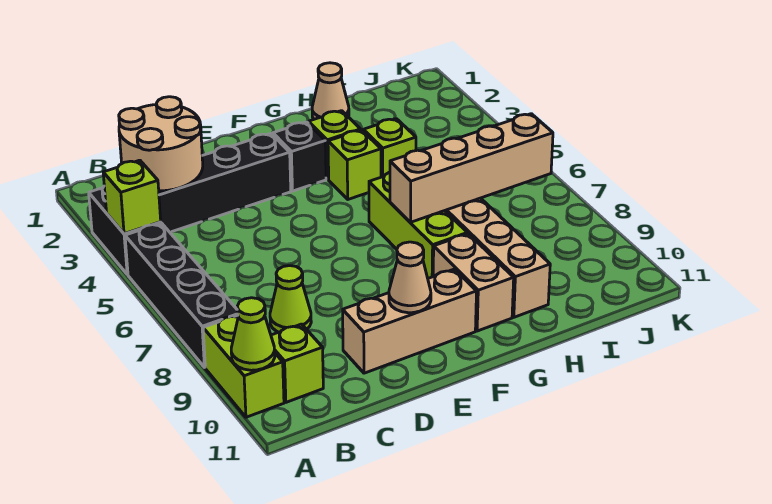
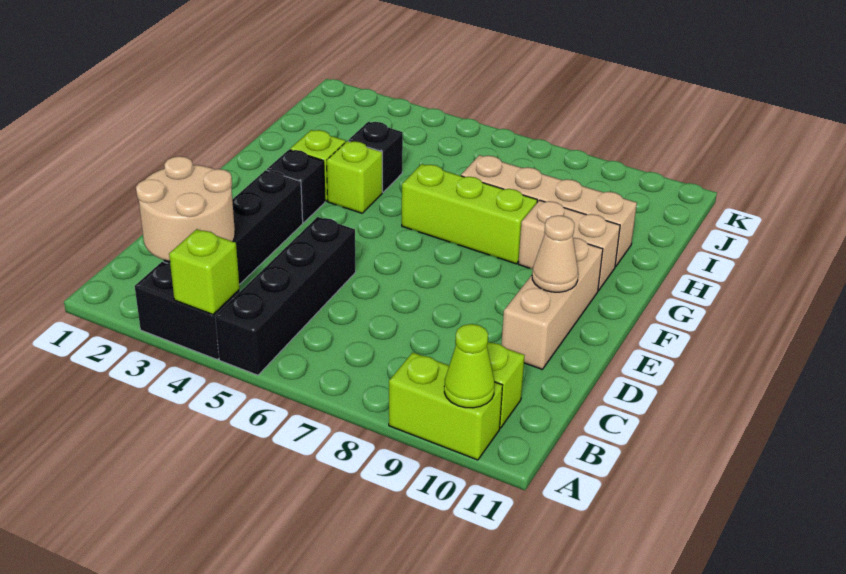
black 1x4 brick [125,223,238,367] -> black 1x4 brick turned to [215,217,356,375]
lime 1x1 cone [270,266,311,332] -> none
tan 1x4 brick [390,114,553,222] -> none
tan 1x1 cone [312,63,349,119] -> none
lime 1x1 brick [363,119,416,177] -> black 1x1 brick [348,122,403,192]

